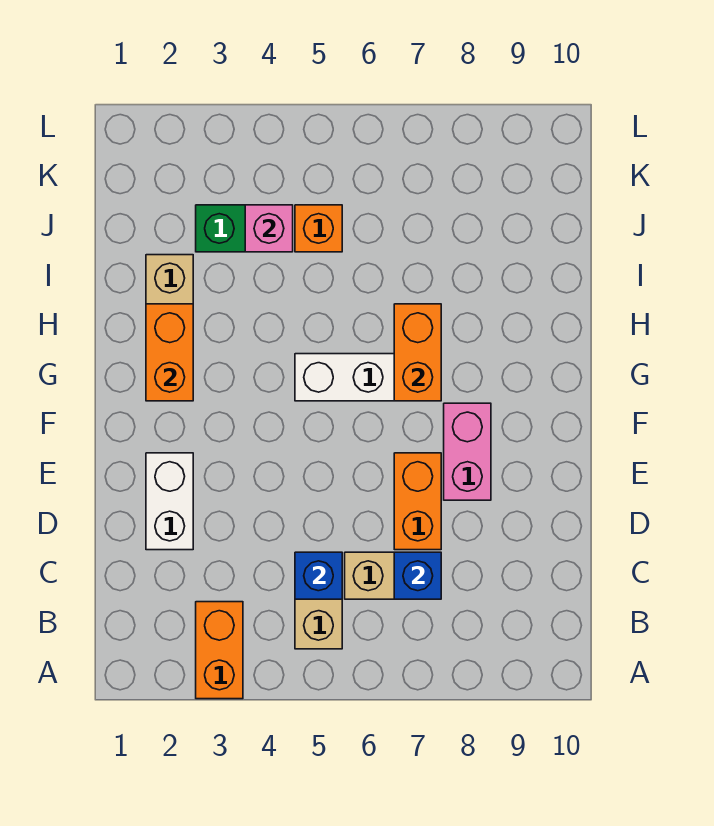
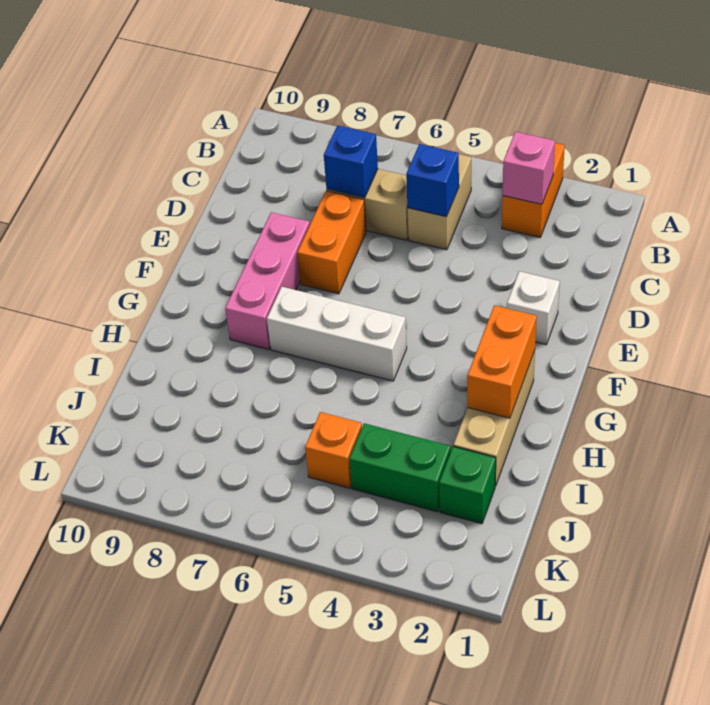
white 1x2 brick [146,453,193,550] -> white 1x1 brick [507,271,560,345]
pink 1x2 brick [444,403,491,500] -> pink 1x3 brick [225,212,310,349]
orange 1x2 brick [394,304,441,401] -> none
none -> green 1x1 brick [439,447,496,524]
pink 1x1 brick [245,205,293,252] -> pink 1x1 brick moved to [503,132,555,204]

